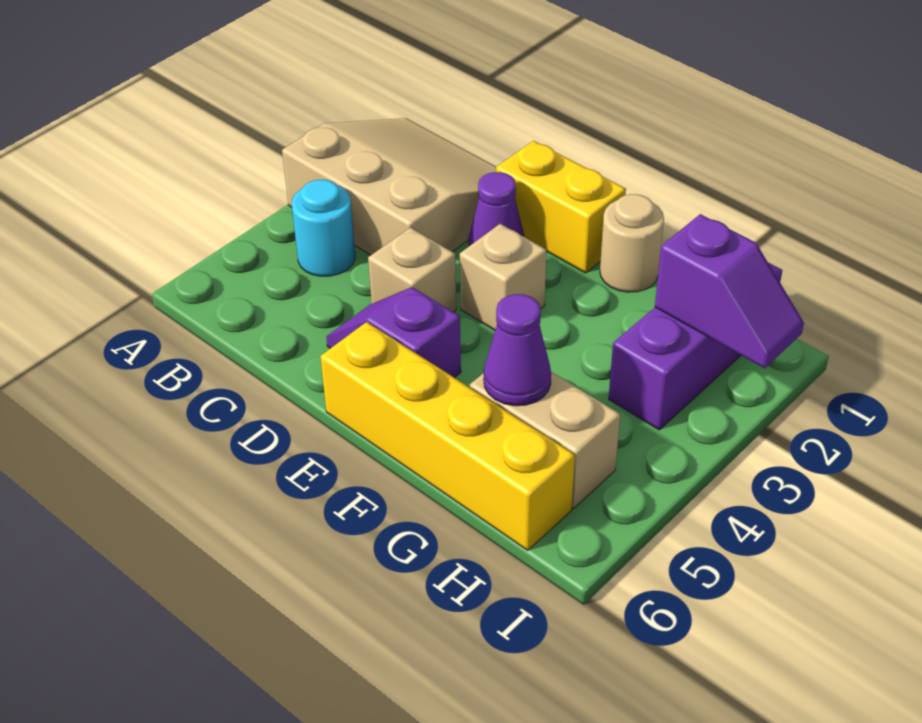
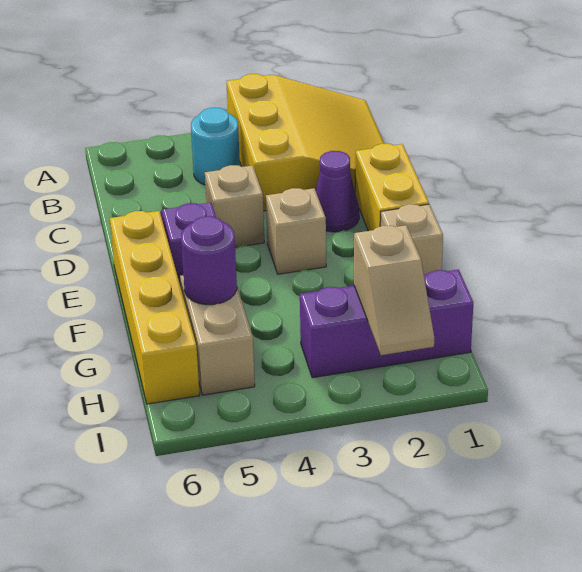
tan 3x3 slope [282,118,496,255] -> yellow 3x3 slope [226,74,384,211]
tan 1x1 round brick [600,194,664,292] -> tan 1x1 brick [380,204,443,275]
purple 1x1 cone [484,294,551,406] -> purple 1x1 round brick [181,216,237,305]
purple 1x2 slope [655,214,804,368] -> tan 1x2 slope [354,225,434,355]

